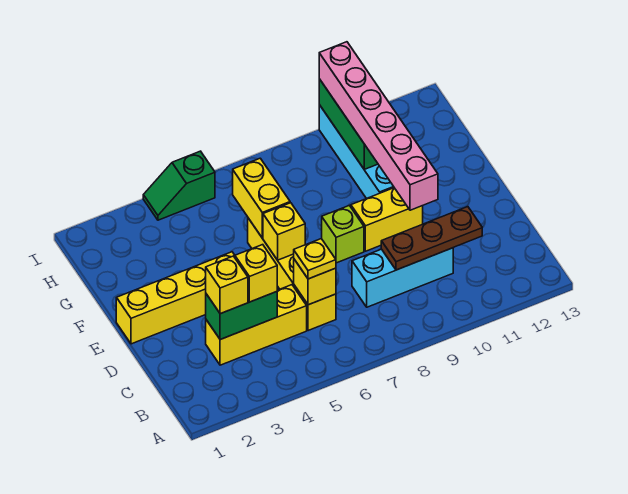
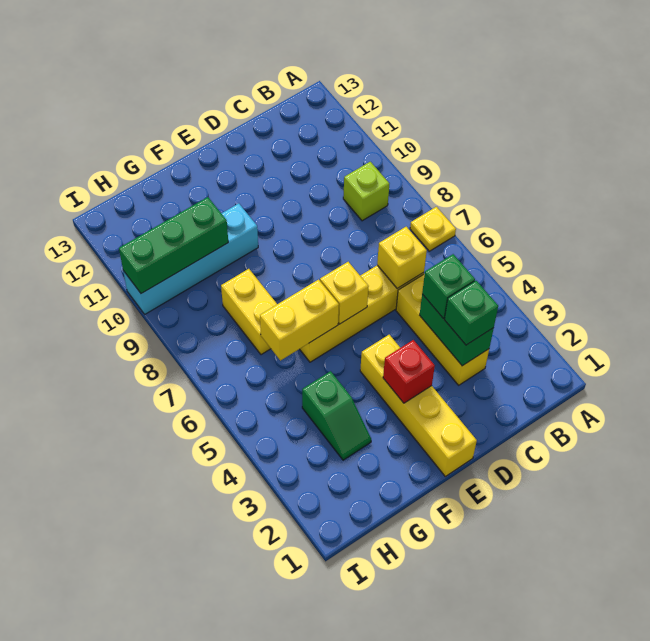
yellow 1x1 brick [206,256,248,314] -> green 1x1 brick [444,281,498,345]
yellow 1x1 brick [235,245,277,302] -> green 1x1 brick [422,254,475,318]
yellow 1x1 plate [294,239,336,279] -> yellow 1x1 plate moved to [410,207,456,251]
cyan 1x3 brick [352,248,453,307] -> none
brown 1x3 plate [381,207,482,270] -> none
pink 1x6 brick [319,42,438,210] -> none
none -> red 1x1 brick [383,340,435,403]
lime 1x1 brick [322,205,364,263] -> lime 1x1 brick moved to [343,162,389,221]
yellow 1x2 brick [351,188,423,251] -> yellow 1x2 brick moved to [221,269,277,355]
green 1x2 slope [143,151,215,220] -> green 1x2 slope moved to [302,371,371,460]

